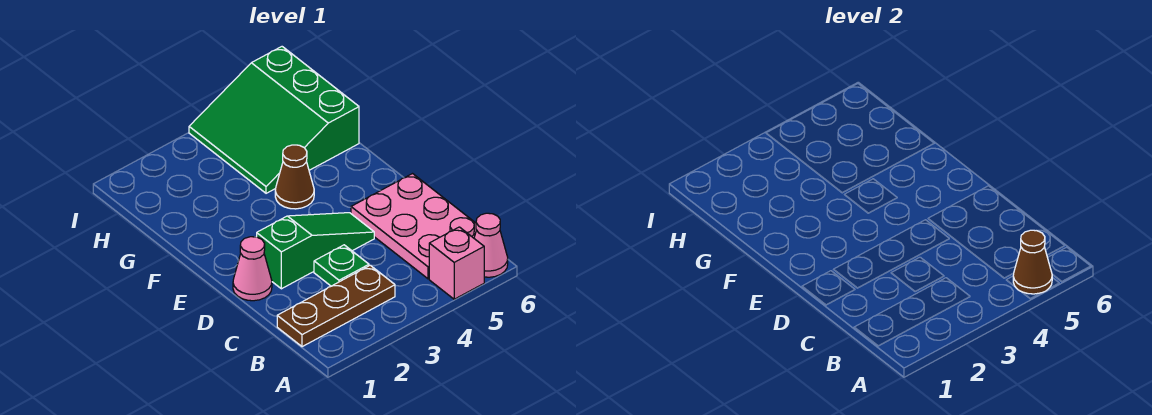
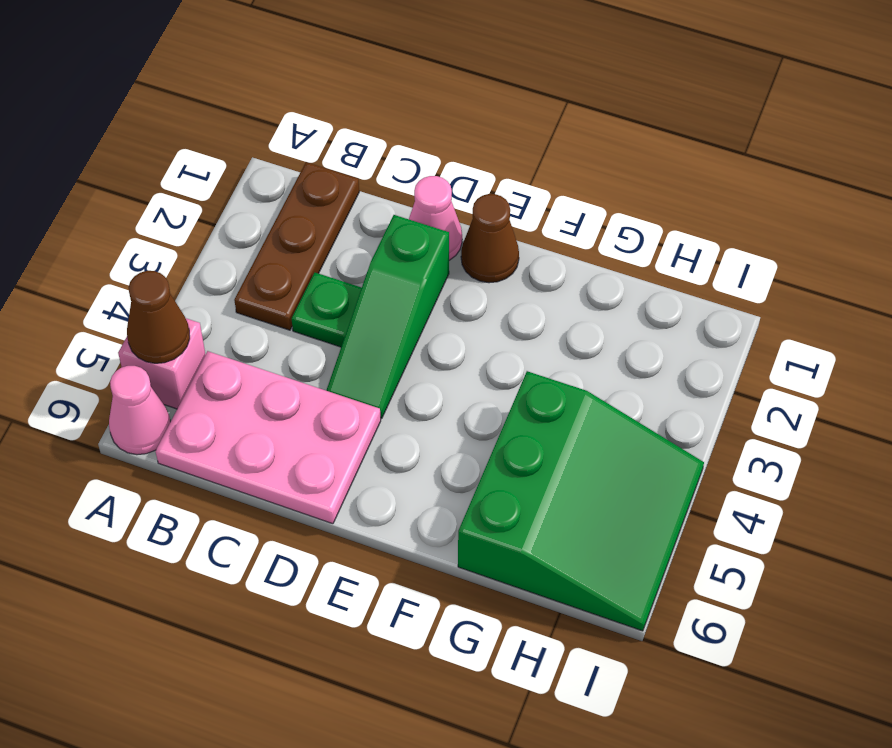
brown 1x1 cone [275,145,314,209] -> brown 1x1 cone moved to [461,194,519,283]
green 3x3 slope [189,47,359,193] -> green 3x3 slope turned to [458,371,704,631]

